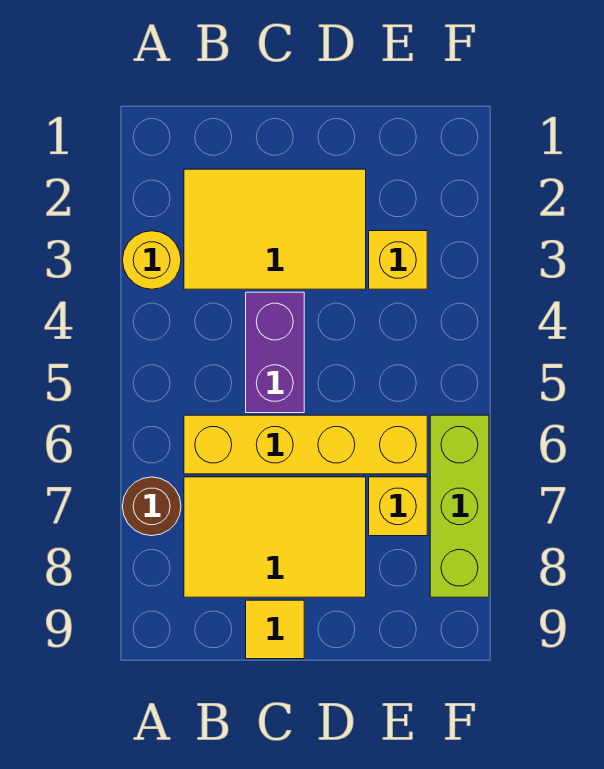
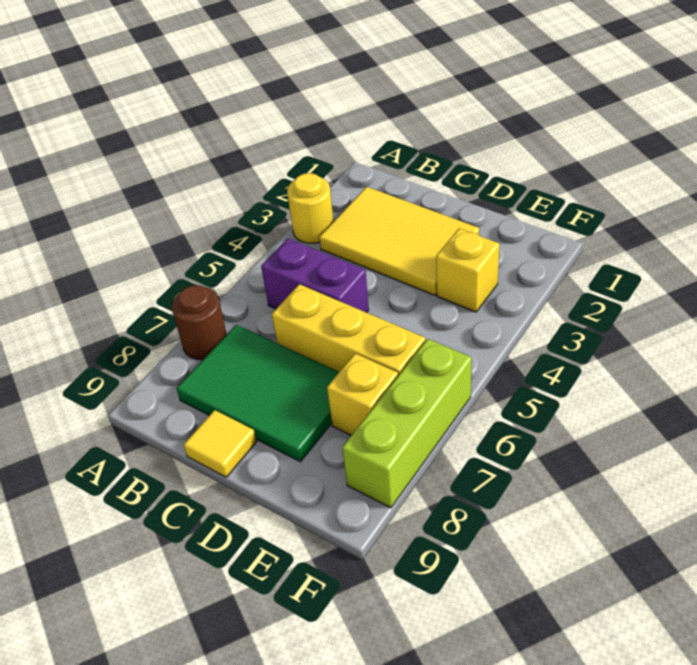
yellow 1x4 brick [184,415,427,474] -> yellow 1x3 brick [272,284,425,375]
yellow 2x3 tile [184,477,366,597] -> green 2x3 tile [176,325,339,462]
purple 1x2 brick [246,292,304,413] -> purple 1x2 brick turned to [261,239,369,313]

